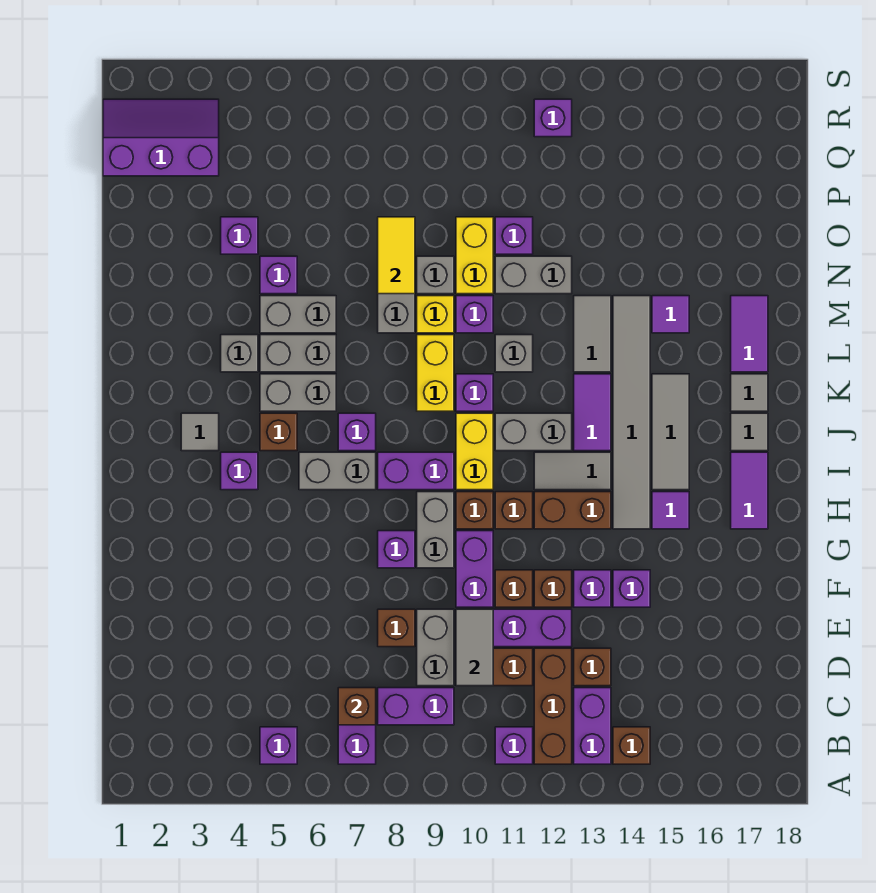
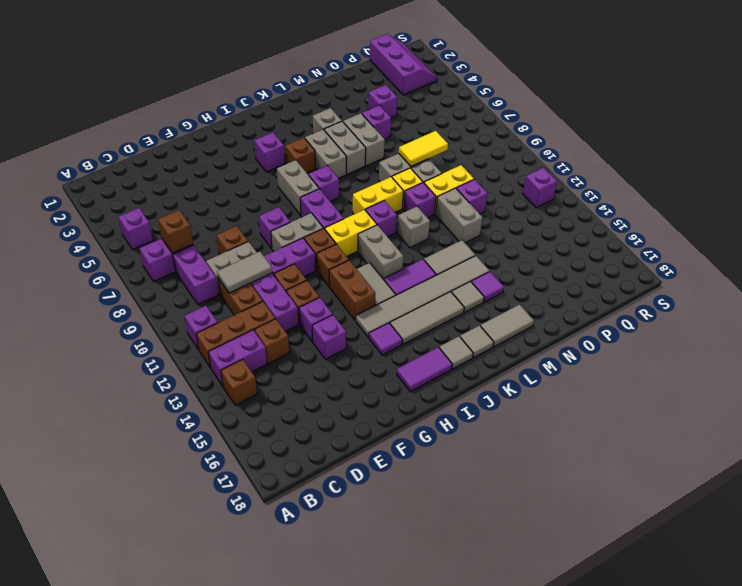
grey 1x1 tile [181,413,219,451] -> grey 1x1 tile moved to [452,281,484,312]
purple 1x2 tile [731,296,768,372] -> grey 1x2 tile [481,305,534,347]

